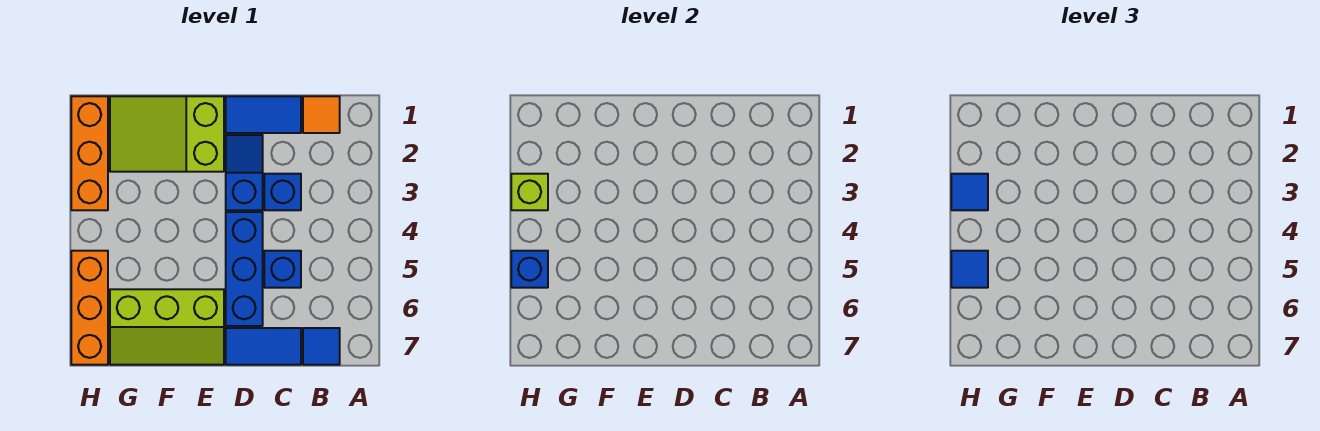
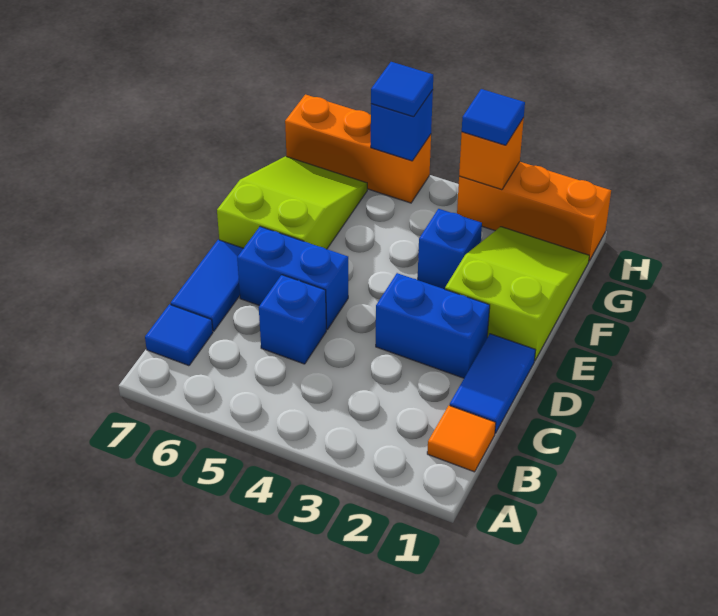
blue 1x1 brick [264,174,301,210] -> blue 1x1 brick moved to [418,209,482,289]
blue 1x2 slope [226,135,263,210] -> blue 1x2 brick [376,273,490,378]
blue 1x3 brick [226,212,263,326] -> blue 1x2 brick [237,227,348,329]
lime 2x3 slope [110,289,224,365] -> lime 2x3 slope turned to [217,156,367,249]
lime 1x1 brick [511,174,548,210] -> orange 1x1 brick [459,118,524,190]

